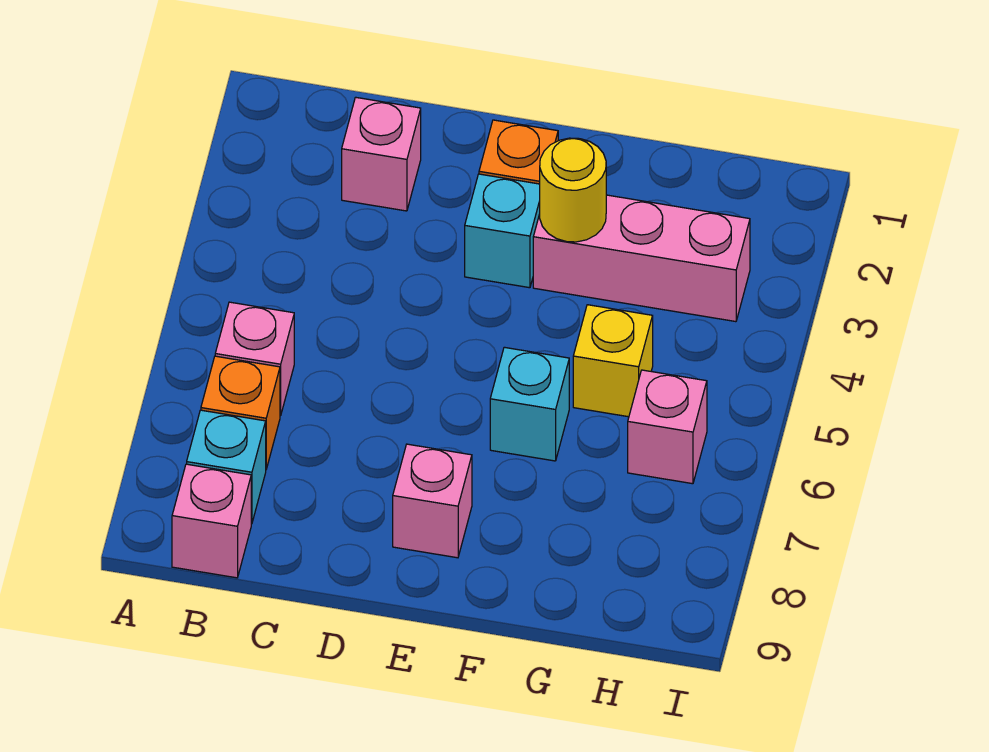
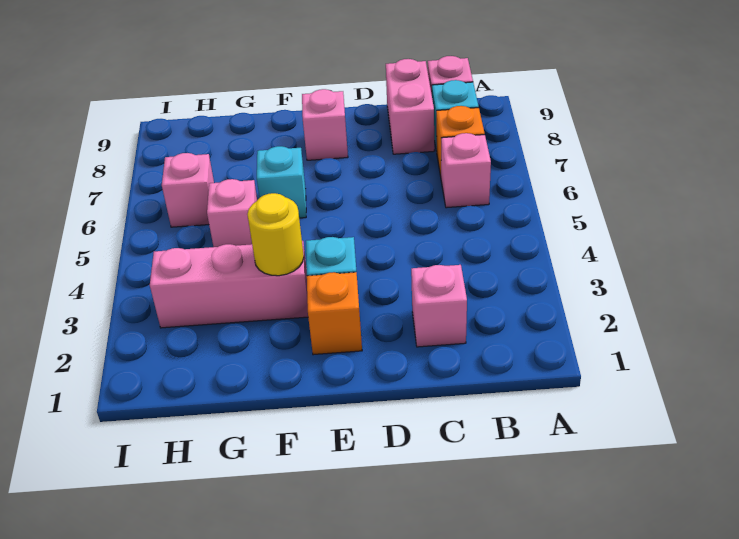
none -> pink 1x2 brick [386,59,434,154]
yellow 1x1 brick [573,305,653,417] -> pink 1x1 brick [207,179,257,247]

